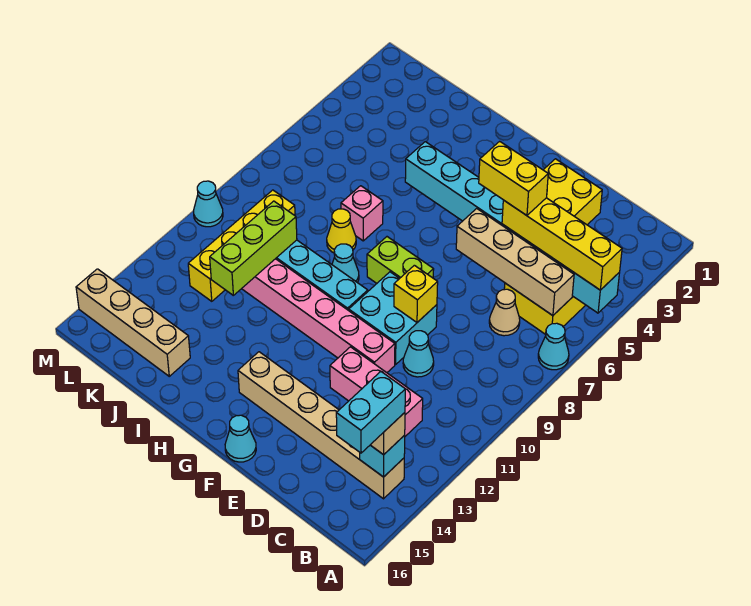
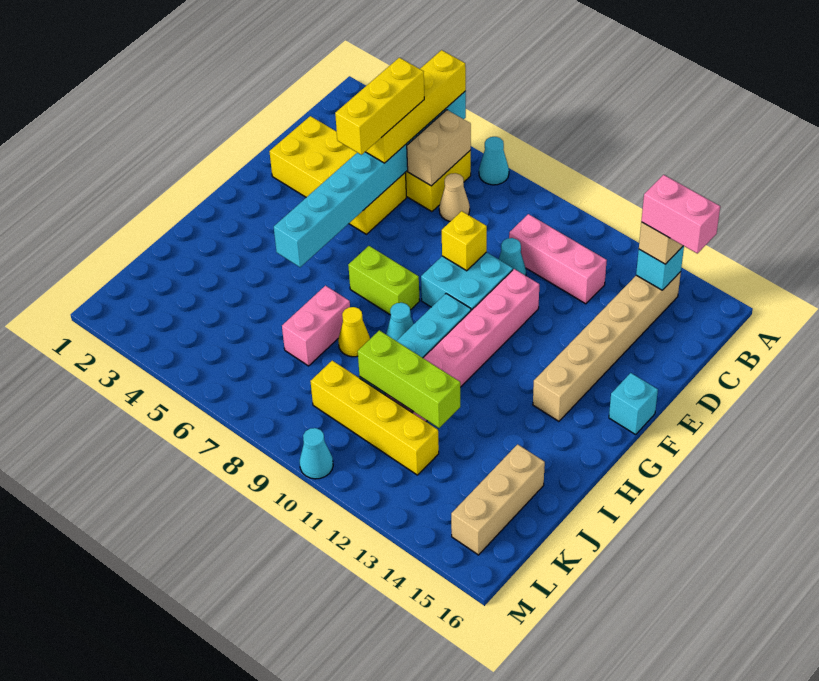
tan 1x4 brick [456,209,574,316] -> tan 1x2 brick [407,110,471,186]
cyan 1x2 brick [336,372,405,453] -> pink 1x2 brick [641,175,720,253]
pink 1x3 brick [330,347,423,436] -> pink 1x3 brick turned to [509,214,607,304]
yellow 1x2 brick [479,141,548,215] -> yellow 1x3 brick [335,58,424,155]
lime 1x2 brick [367,237,434,283] -> lime 1x2 brick turned to [348,246,420,315]
cyan 1x1 cone [225,415,256,462] -> cyan 1x1 brick [609,373,658,434]
pink 1x1 brick [341,186,383,241] -> pink 1x2 brick [282,286,350,366]
tan 1x4 brick [76,269,190,376] -> tan 1x3 brick [451,444,545,555]

